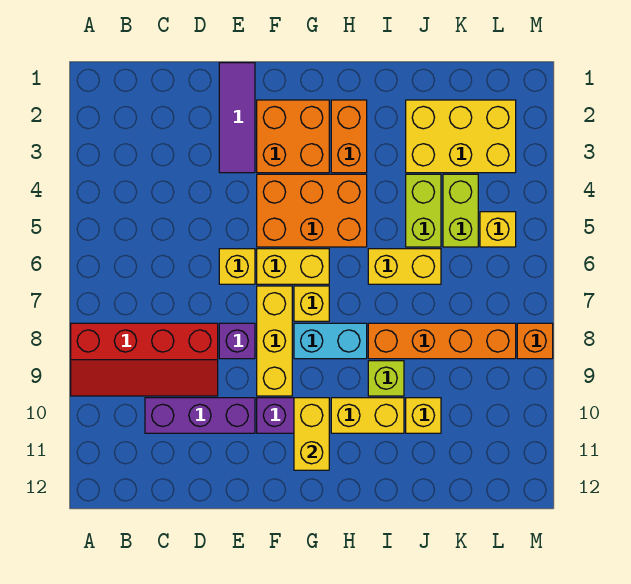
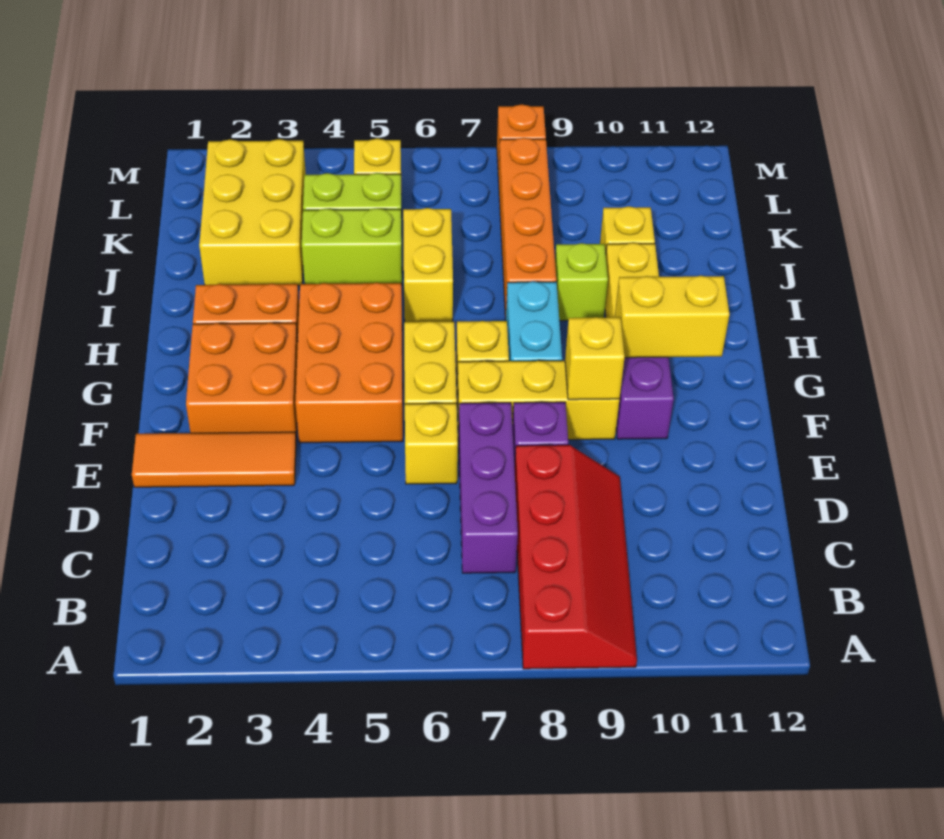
purple 1x3 brick [145,398,255,433] -> purple 1x3 brick moved to [458,403,518,573]
purple 1x3 tile [219,63,255,173] -> orange 1x3 tile [132,432,296,487]
none -> yellow 1x1 brick [565,317,625,400]

